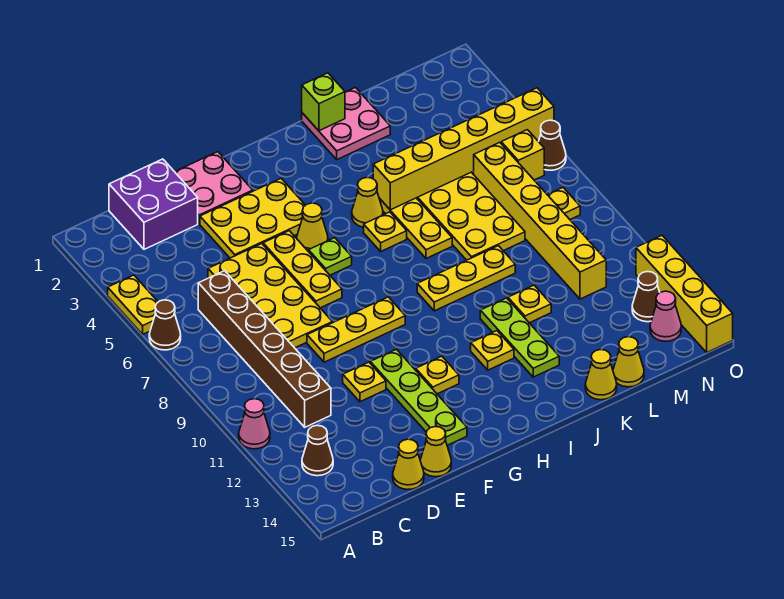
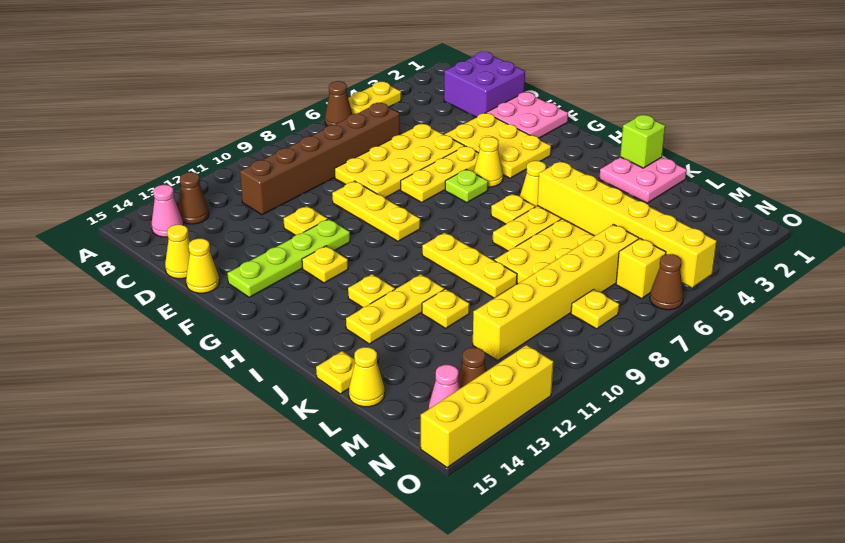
pink 1x1 cone [239,399,270,449] -> pink 1x1 cone moved to [151,185,183,237]
lime 1x3 plate [480,298,559,377] -> yellow 1x3 plate [346,274,444,344]
yellow 1x1 cone [585,350,617,400] -> yellow 1x1 plate [316,351,355,394]

